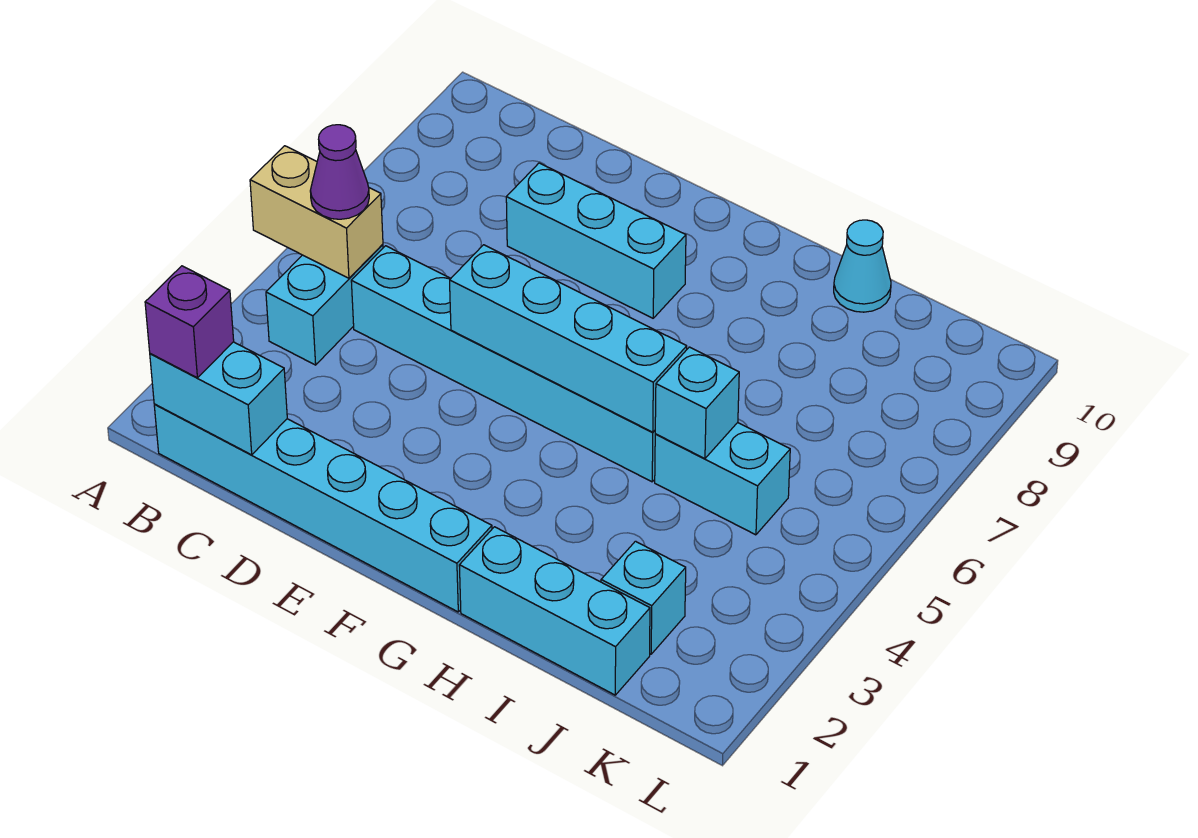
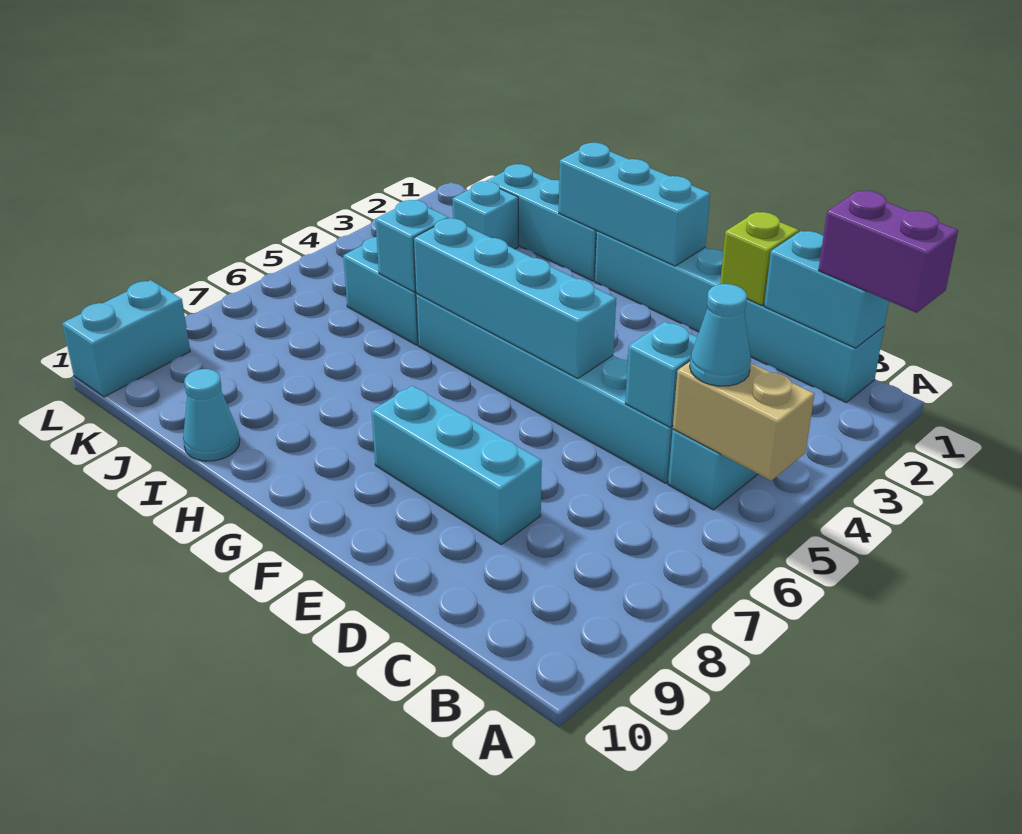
purple 1x1 brick [145,266,234,378] -> purple 1x2 brick [818,191,958,313]
purple 1x1 cone [310,125,369,219] -> cyan 1x1 cone [690,284,751,386]
none -> cyan 1x1 brick [625,322,697,428]
none -> lime 1x1 brick [720,212,799,306]
none -> cyan 1x3 brick [559,143,710,266]
none -> cyan 1x2 brick [62,280,190,397]

